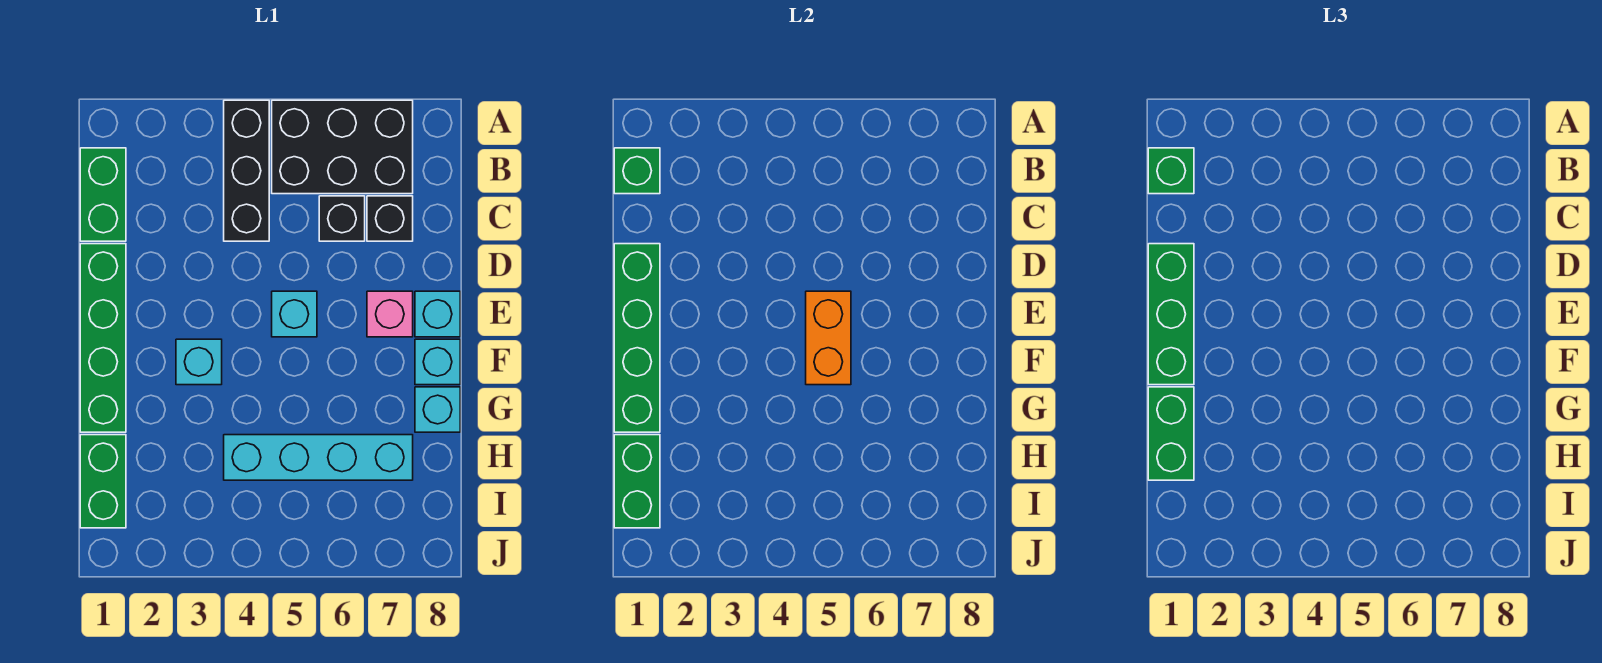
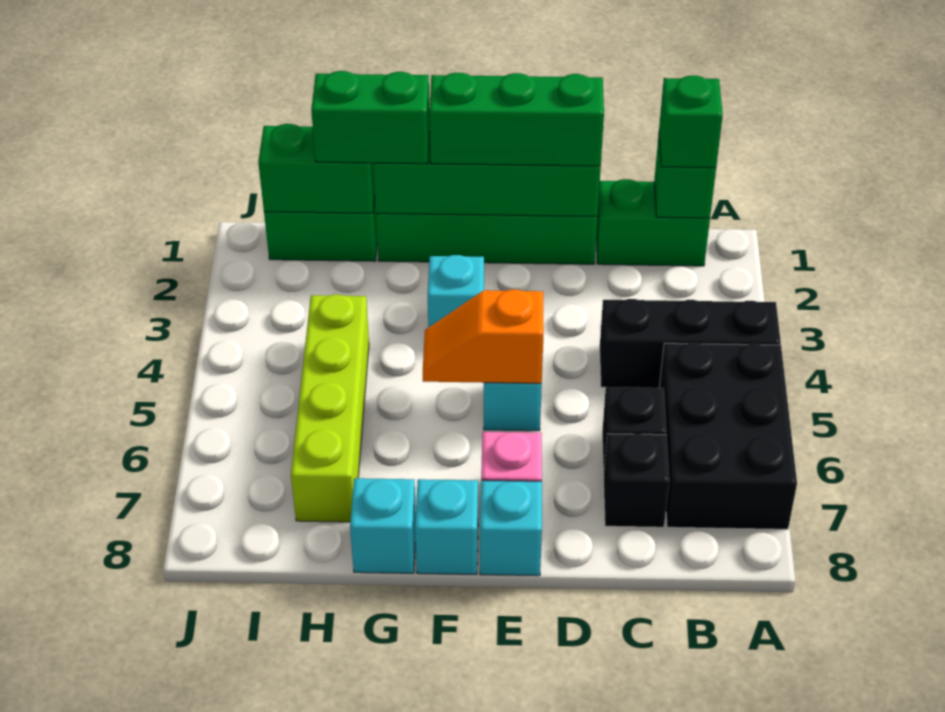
orange 1x2 brick [806,291,851,385] -> orange 1x2 slope [423,290,544,383]
cyan 1x4 brick [224,435,413,480] -> lime 1x4 brick [291,294,369,522]

